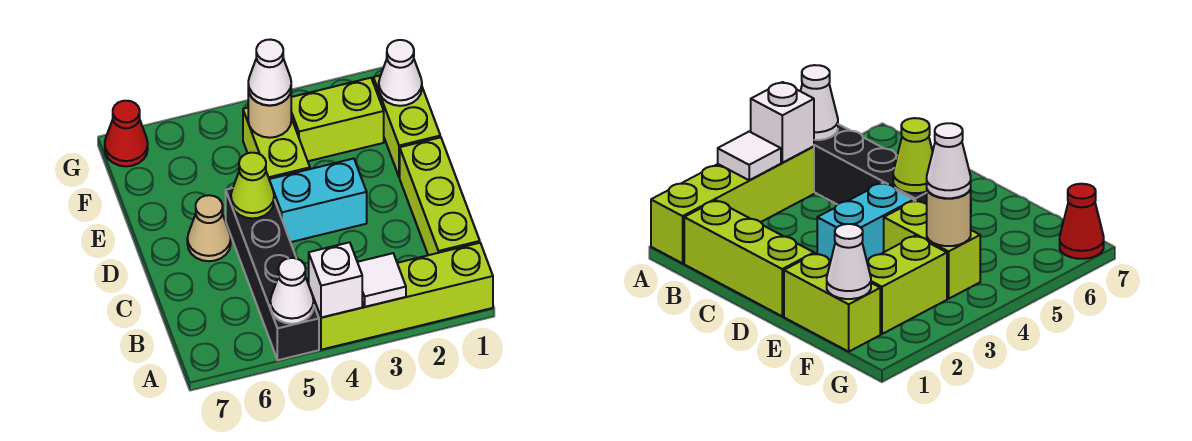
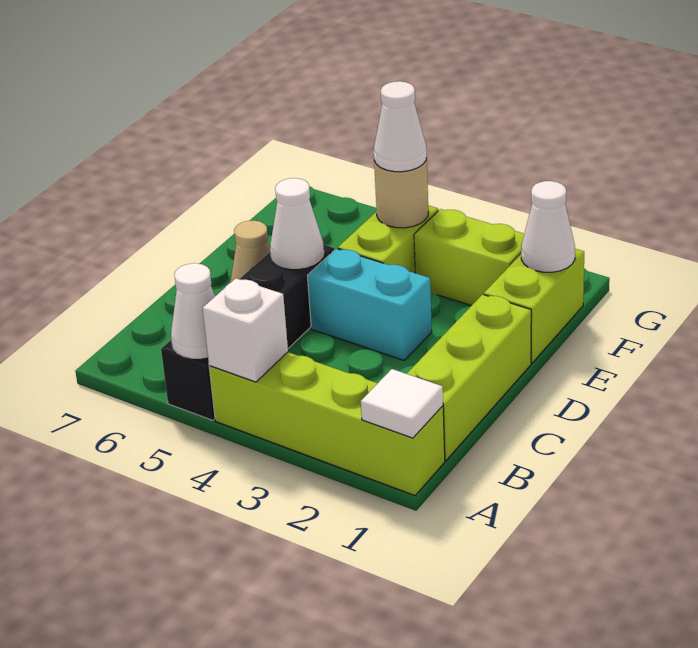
white 1x1 tile [358,253,406,307] -> white 1x1 tile moved to [361,369,443,438]
lime 1x1 cone [231,153,274,218] -> white 1x1 cone [270,178,324,268]
red 1x1 cone [105,101,148,166] -> none

